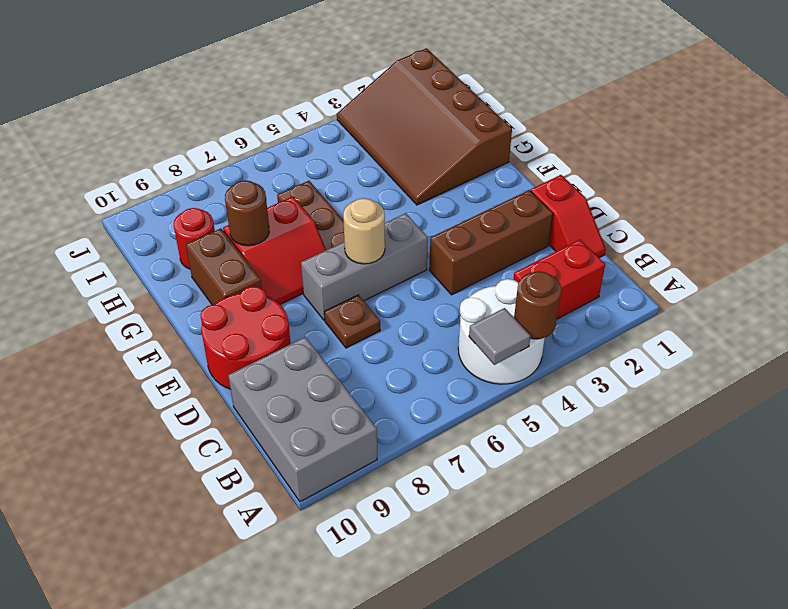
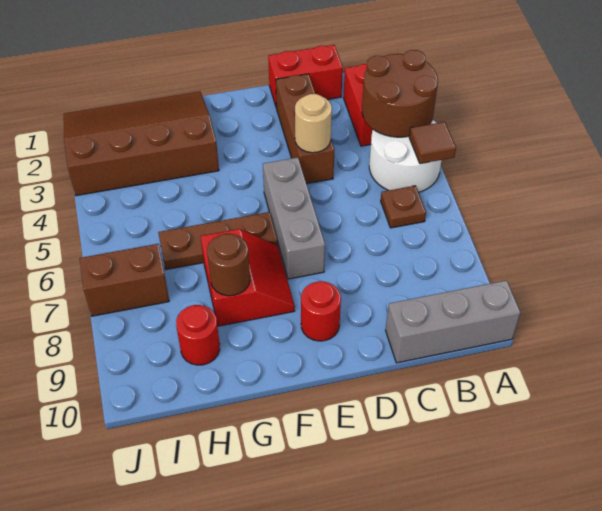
brown 1x1 round brick [514,271,561,339] -> brown 2x2 round brick [362,50,438,137]
grey 1x1 tile [469,308,530,365] -> brown 1x1 tile [409,122,456,164]
grey 2x3 brick [228,337,377,502] -> grey 1x3 brick [386,280,520,363]
red 1x2 slope [531,175,606,258] -> red 1x2 brick [268,45,343,108]
brown 1x1 plate [324,295,380,348] -> brown 1x1 plate moved to [381,186,426,228]
red 2x2 round brick [200,286,291,389] -> red 1x1 round brick [301,281,341,341]
tan 1x1 round brick [343,198,385,264] -> tan 1x1 round brick moved to [295,94,332,153]
brown 1x2 brick [186,229,262,305] -> brown 1x2 brick moved to [79,244,169,316]
brown 3x4 slope [337,48,512,205] -> brown 3x4 slope turned to [64,91,219,196]

